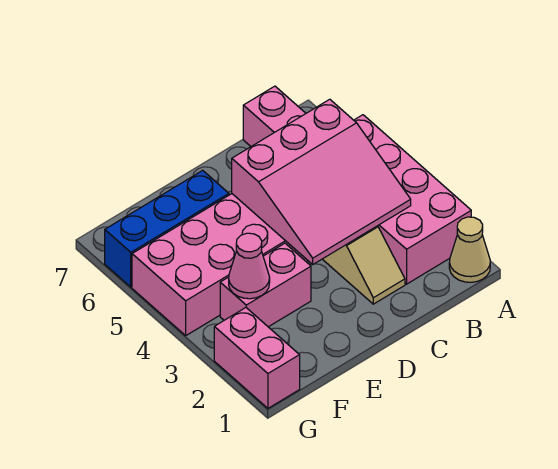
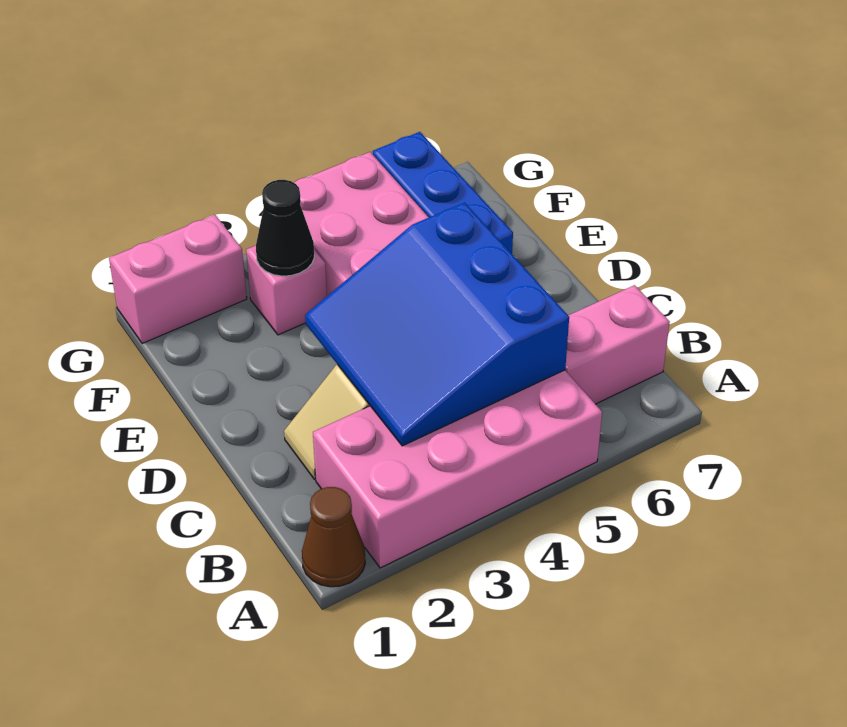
tan 1x1 cone [449,217,490,282] -> brown 1x1 cone [302,487,365,587]
pink 3x3 slope [232,99,411,264] -> blue 3x3 slope [305,203,569,446]
pink 1x2 brick [220,243,311,327] -> pink 1x1 brick [246,245,327,335]
pink 1x1 cone [229,233,270,299] -> black 1x1 cone [256,180,314,276]

